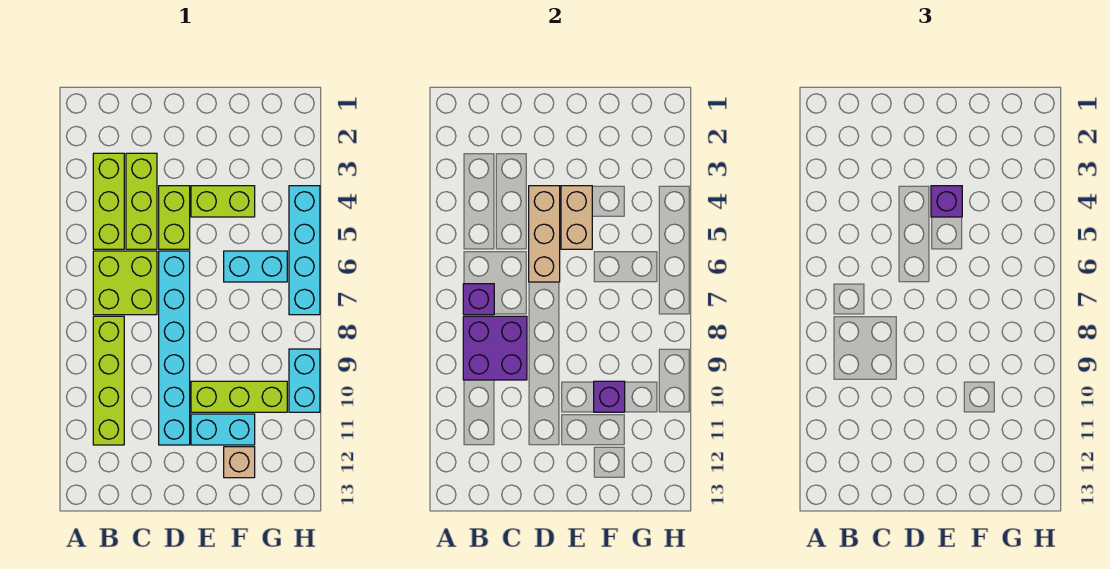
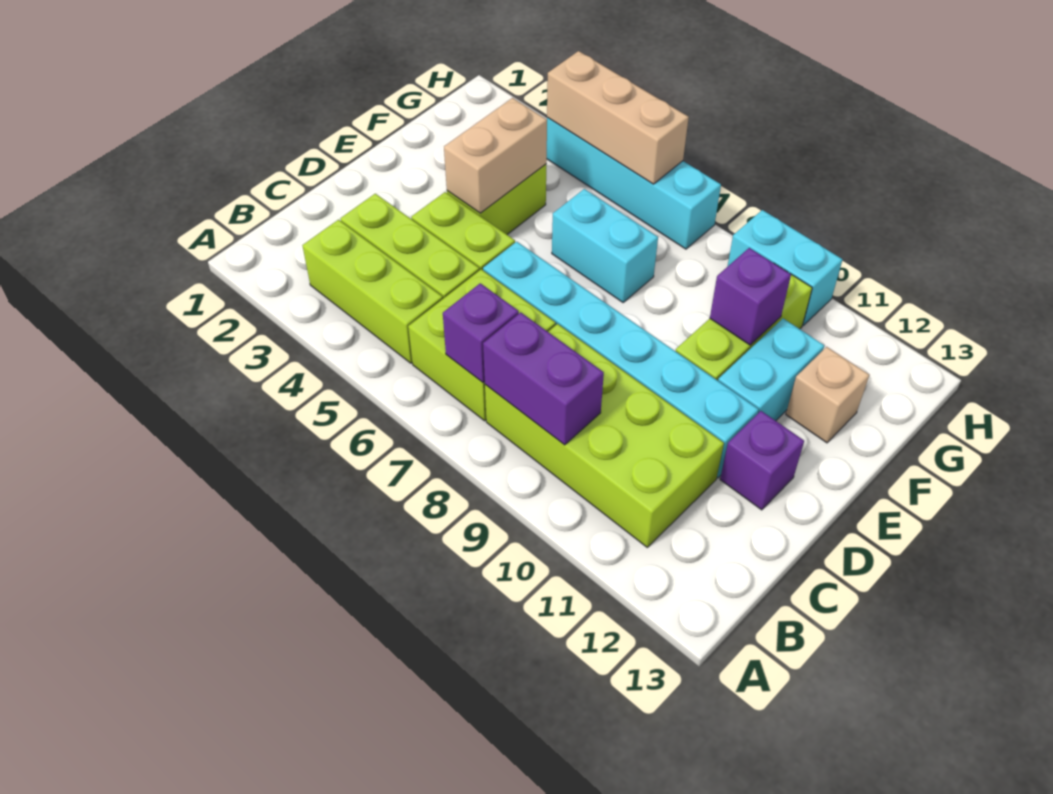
lime 1x4 brick [93,316,124,445] -> lime 2x4 brick [485,324,724,547]
purple 2x2 brick [463,316,527,380] -> purple 1x2 brick [483,312,604,445]
tan 1x3 brick [529,186,560,282] -> tan 1x3 brick moved to [547,51,689,184]
tan 1x2 brick [561,186,592,249] -> tan 1x2 brick turned to [444,98,547,213]
purple 1x1 brick [931,186,962,217] -> purple 1x1 brick moved to [720,411,804,510]
cyan 1x2 brick [224,251,287,282] -> cyan 1x2 brick turned to [552,189,658,302]

